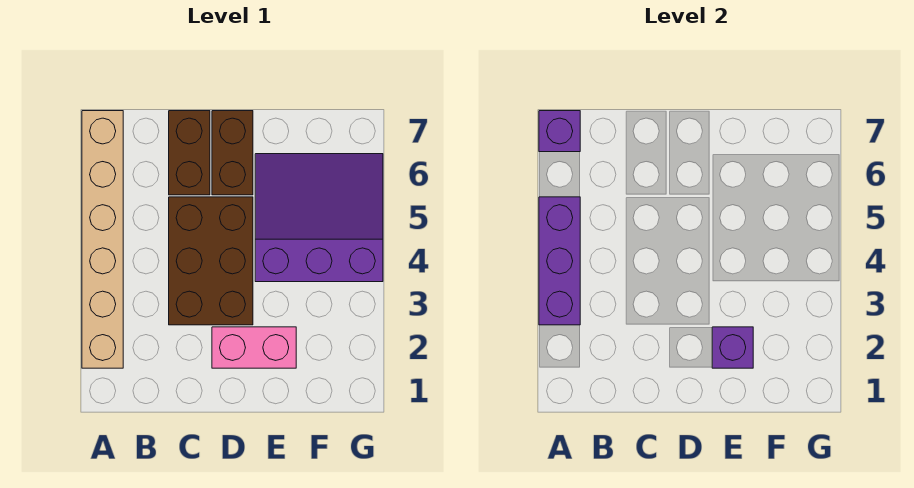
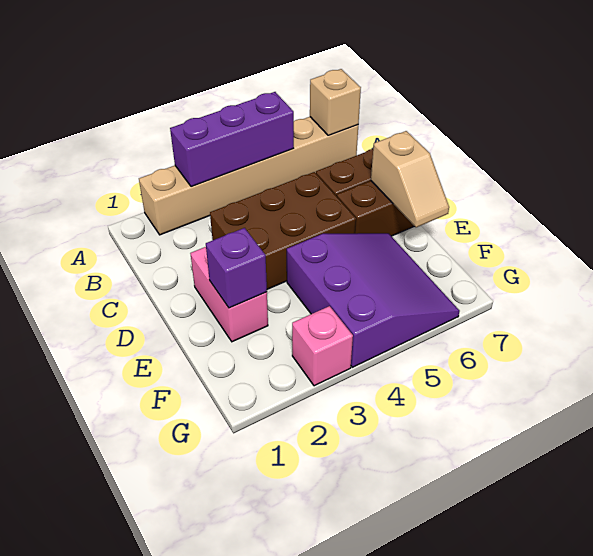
purple 1x1 brick [539,111,580,152] -> tan 1x1 brick [310,69,361,135]
none -> tan 1x2 slope [371,131,449,227]
none -> pink 1x1 brick [292,306,353,386]

